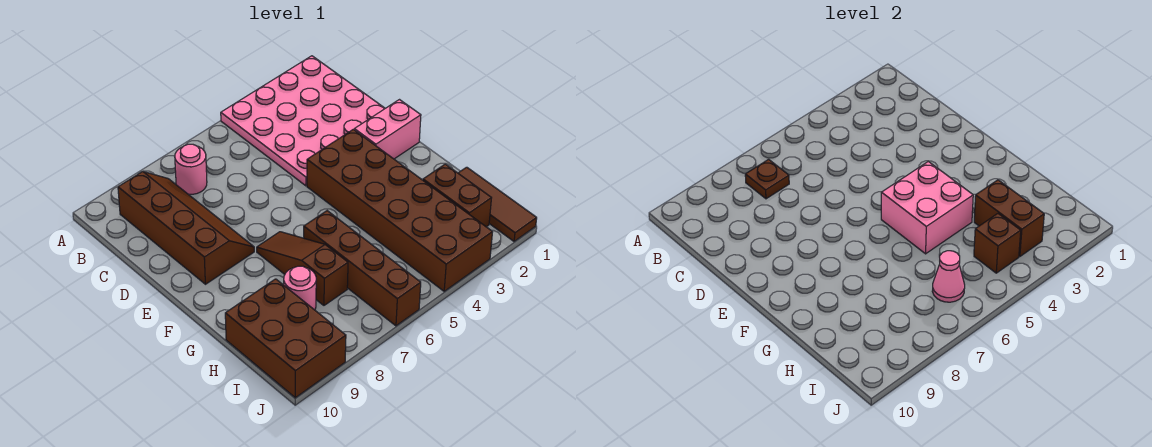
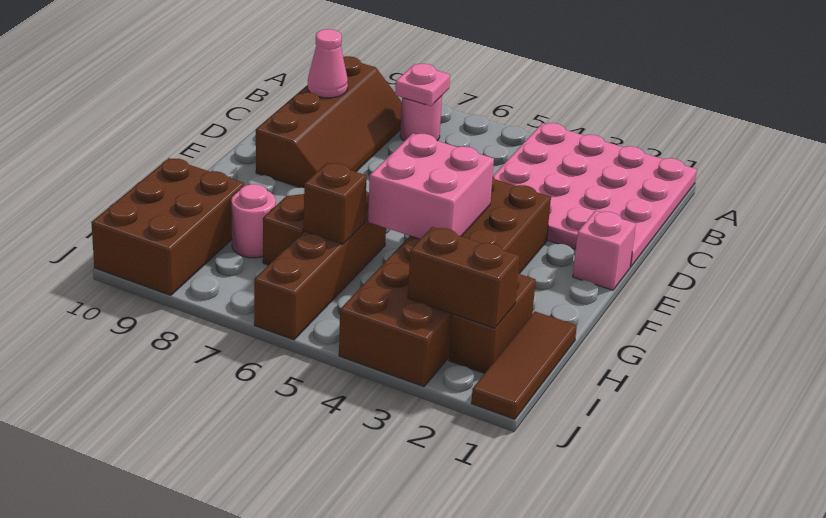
brown 1x1 plate [745,159,789,199] -> pink 1x1 plate [395,64,450,106]
pink 1x2 brick [354,100,421,159] -> pink 1x1 brick [573,211,636,290]
brown 1x2 brick [974,180,1044,256] -> brown 1x2 brick turned to [408,227,520,328]
brown 1x1 brick [974,214,1021,273] -> brown 1x1 brick moved to [304,163,367,244]
pink 1x1 cone [932,251,965,302] -> pink 1x1 cone moved to [308,29,348,98]

